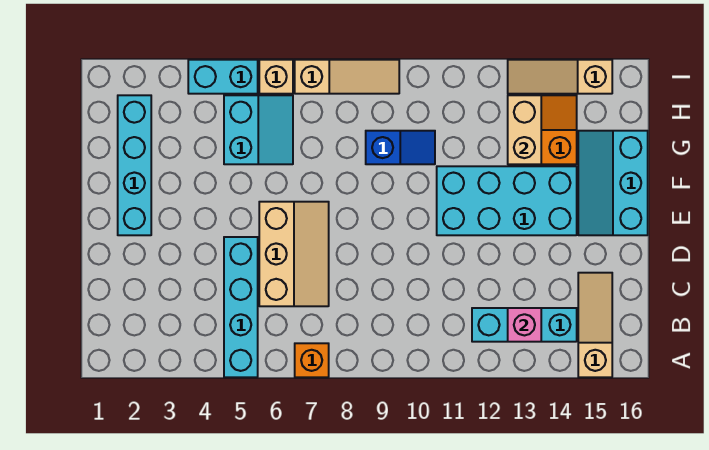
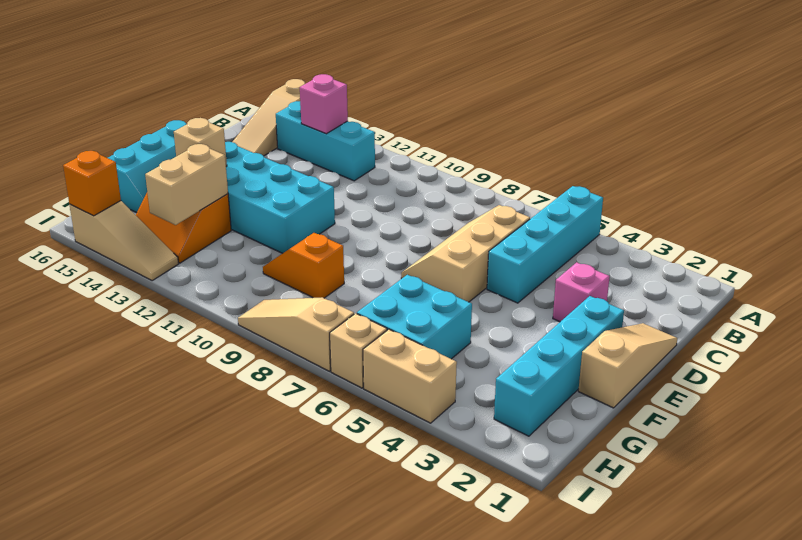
orange 1x1 brick [295,343,329,377] -> orange 1x1 brick moved to [63,151,121,216]
none -> tan 1x3 slope [578,323,677,408]
none -> pink 1x1 brick [553,262,610,322]
none -> tan 1x1 brick [174,118,227,167]
cyan 2x2 slope [224,95,293,164] -> cyan 2x2 brick [357,275,472,359]
blue 1x2 slope [366,131,435,164] -> orange 1x2 slope [263,233,344,298]
cyan 1x2 brick [188,60,258,94] -> tan 1x2 brick [363,329,457,423]

